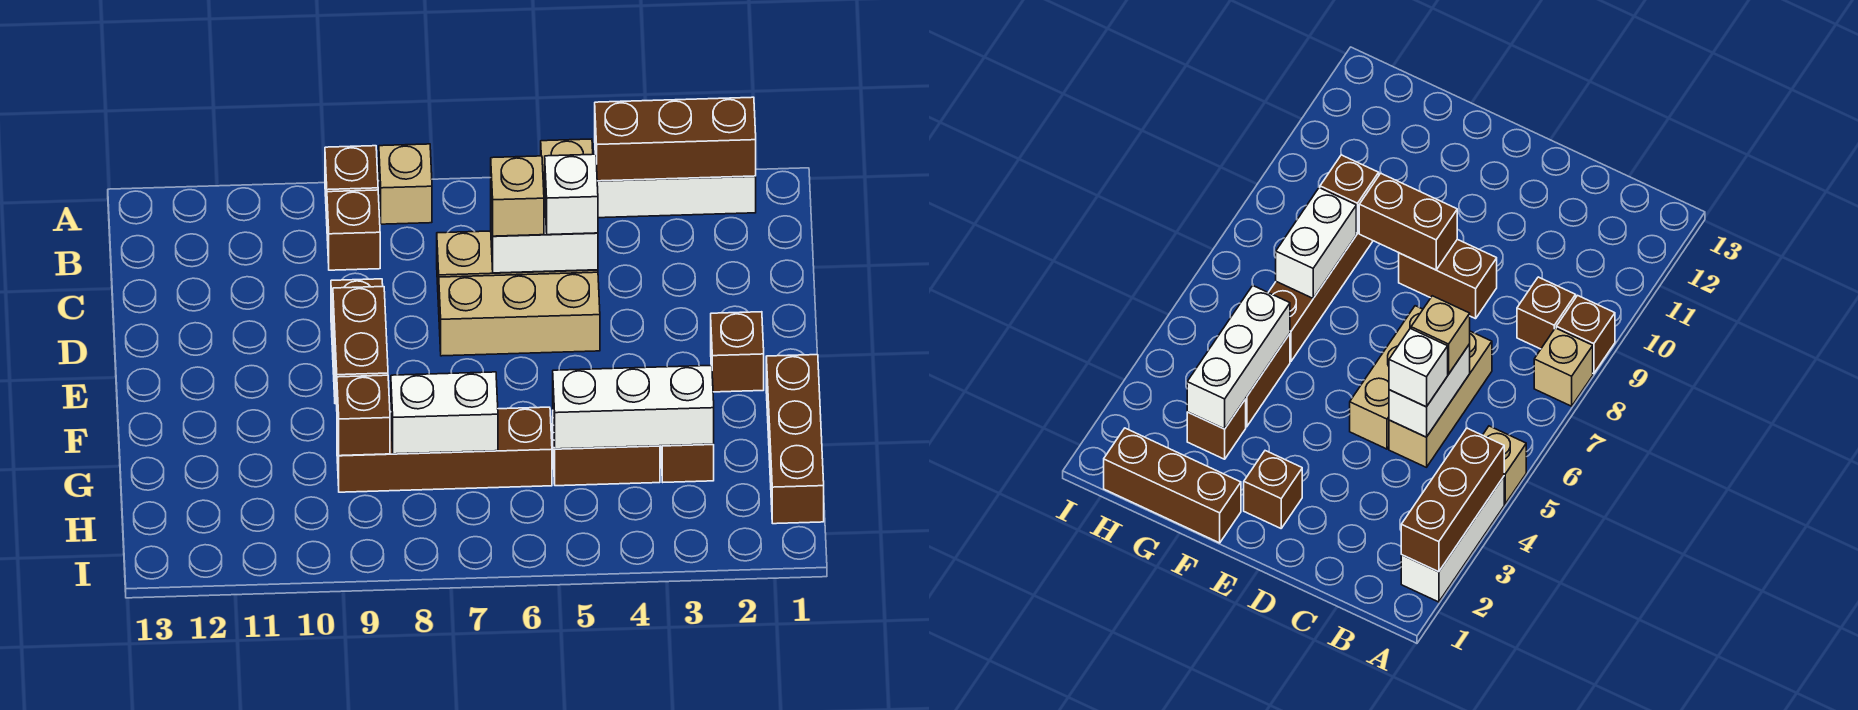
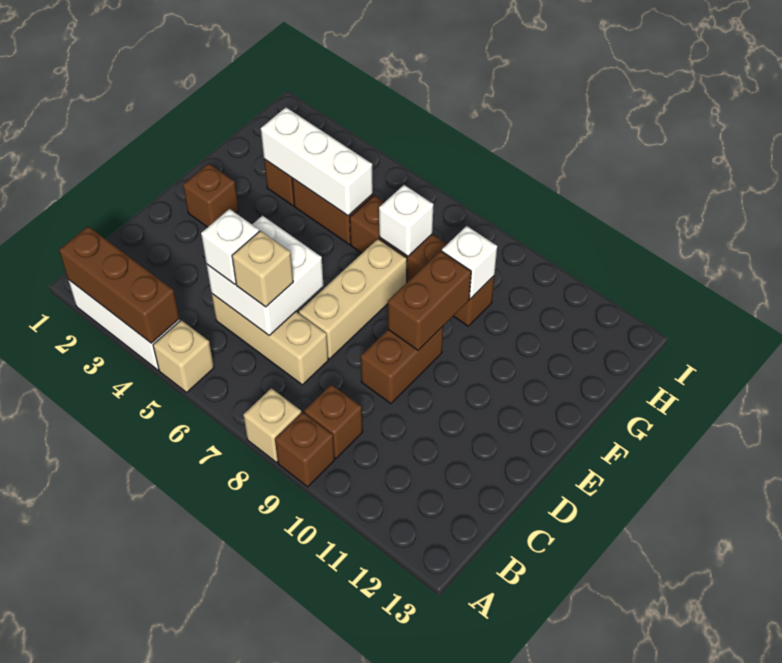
white 1x2 brick [491,193,598,273] -> white 2x2 brick [206,216,324,335]
tan 1x3 brick [439,272,600,356] -> tan 1x3 brick turned to [299,239,407,359]
brown 1x3 brick [766,355,824,524] -> none
white 1x2 brick [391,372,498,454] -> white 1x1 brick [379,185,434,256]
brown 1x1 brick [337,375,390,456] -> white 1x1 brick [442,226,497,299]

